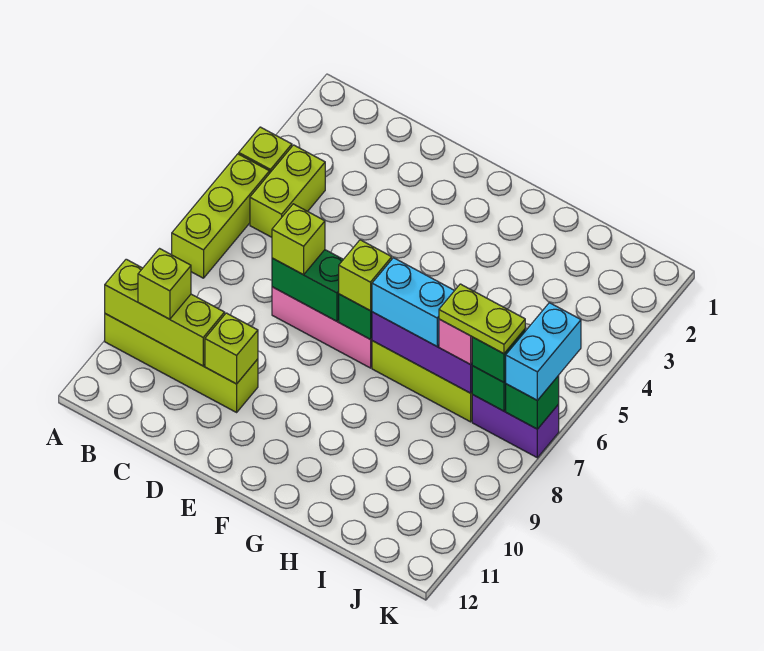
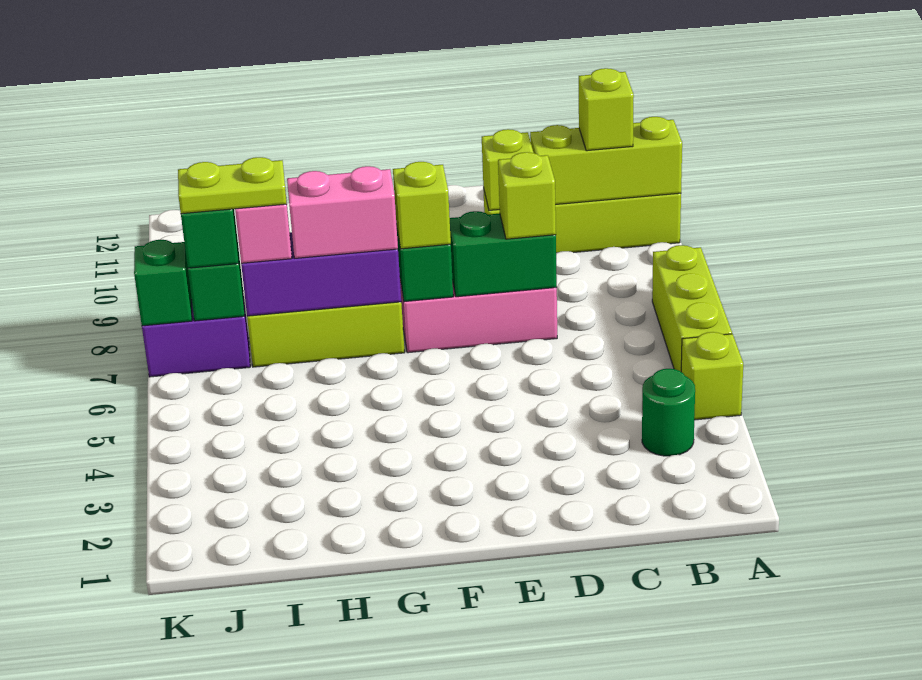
none -> green 1x1 round brick [642,369,695,456]
lime 1x2 brick [250,145,325,237] -> none
cyan 1x2 brick [372,258,455,346] -> pink 1x2 brick [287,166,398,258]
cyan 1x2 brick [506,303,581,400] -> none

